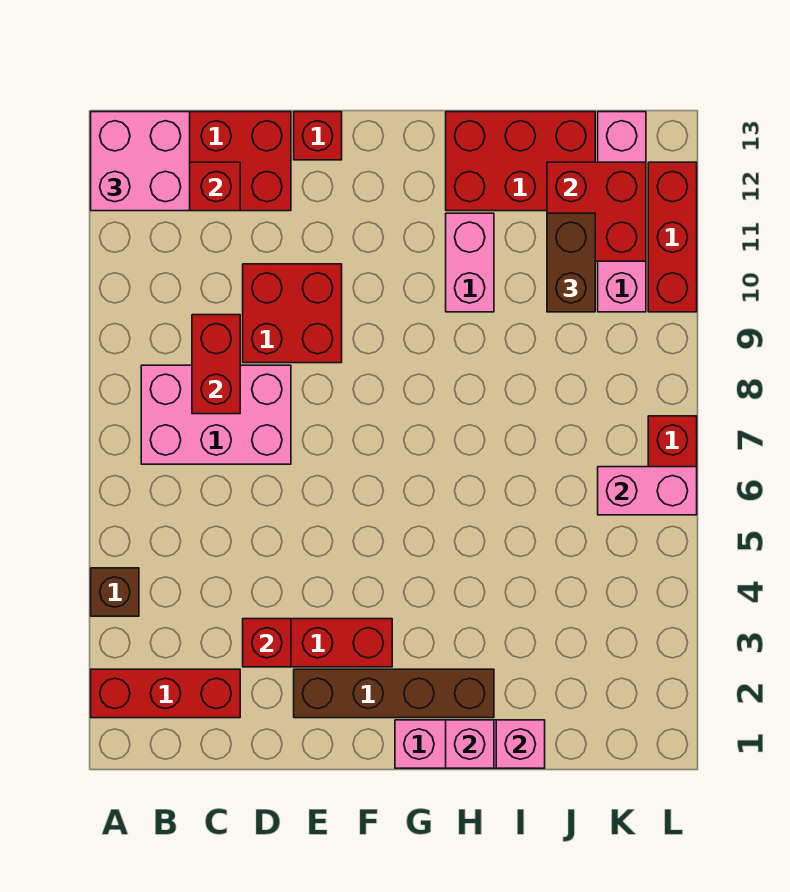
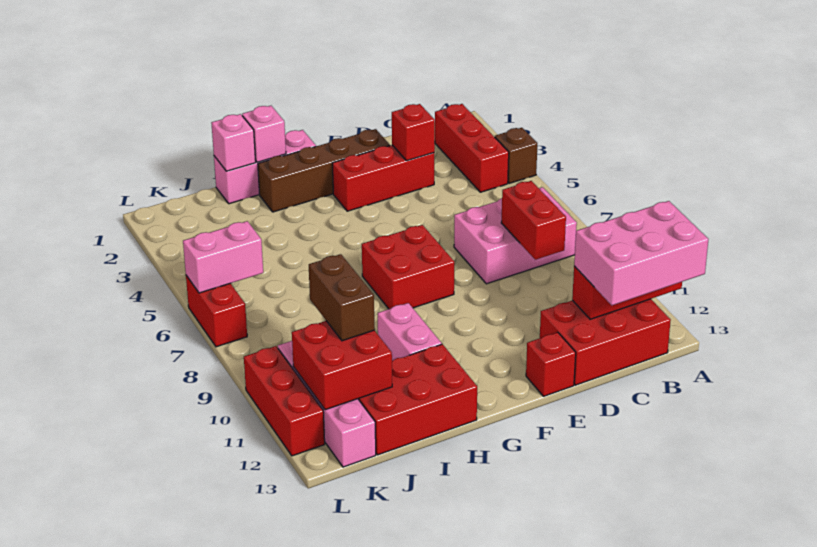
red 1x3 brick [91,669,240,718] -> red 1x3 brick turned to [435,104,509,192]
pink 2x2 brick [91,112,190,211] -> pink 2x3 brick [574,201,708,305]
red 2x2 brick [243,264,342,363] -> red 2x2 brick moved to [362,225,454,309]

